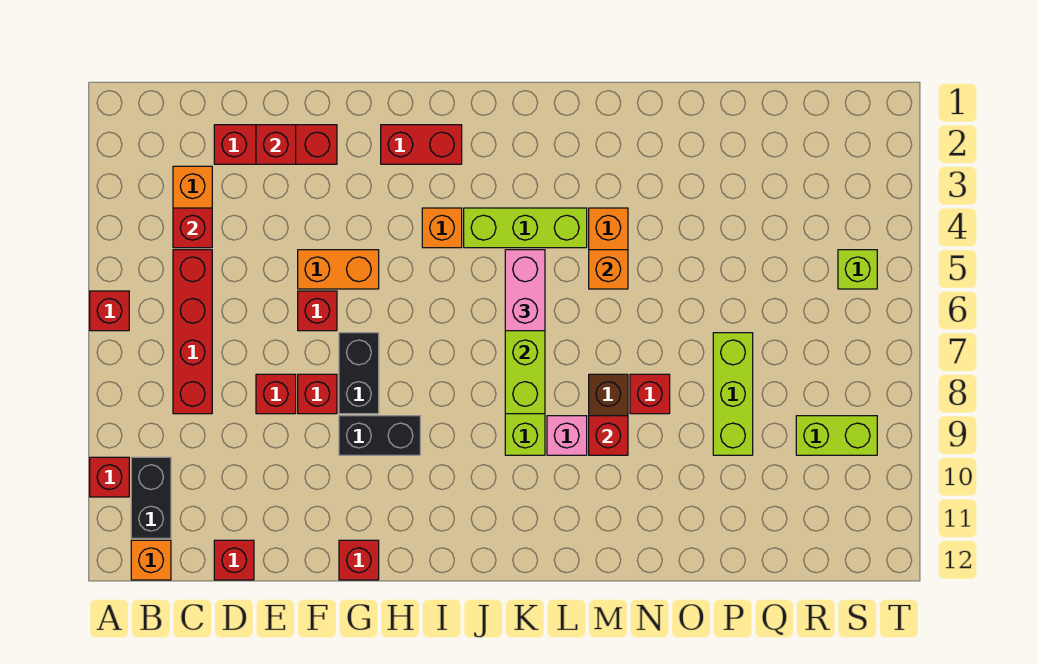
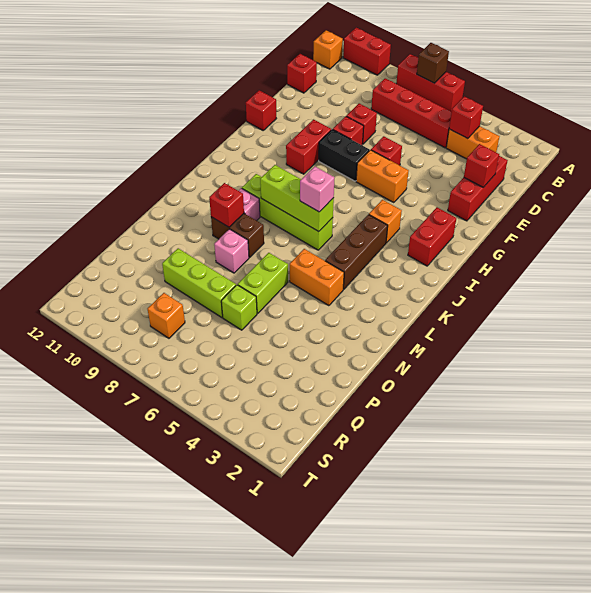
red 1x1 brick [90,291,129,331] -> red 1x3 brick [396,54,465,112]
none -> brown 1x1 brick [417,43,449,83]
red 1x1 brick [90,457,129,497] -> red 1x2 brick [343,28,391,75]
black 1x2 brick [131,457,171,538] -> none
orange 1x2 brick [298,250,379,289] -> orange 1x2 brick turned to [356,150,409,203]
black 1x2 brick [339,416,420,455] -> red 1x2 brick [286,119,331,174]
lime 1x3 brick [464,208,587,248] -> brown 1x3 brick [325,215,388,289]
pink 1x2 brick [505,250,545,331] -> pink 1x1 brick [300,167,334,212]
orange 1x1 brick [589,250,628,289] -> orange 1x1 brick moved to [148,293,185,338]
red 1x1 brick [630,374,670,414] -> pink 1x1 brick [214,229,249,273]
lime 1x2 brick [796,416,877,455] -> lime 1x2 brick moved to [238,253,288,313]
lime 1x1 brick [838,250,877,289] -> lime 1x1 brick moved to [221,285,257,330]

